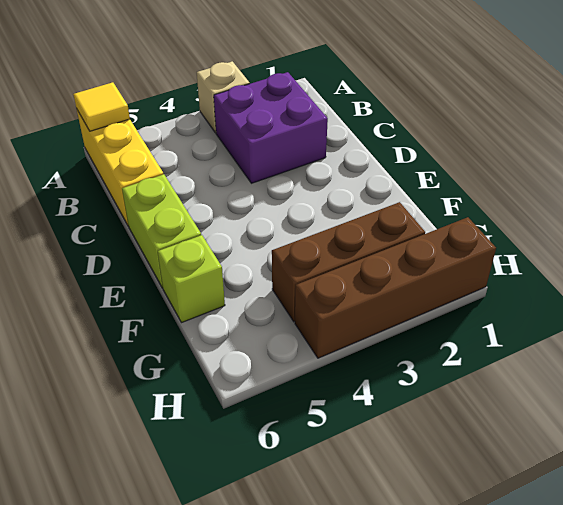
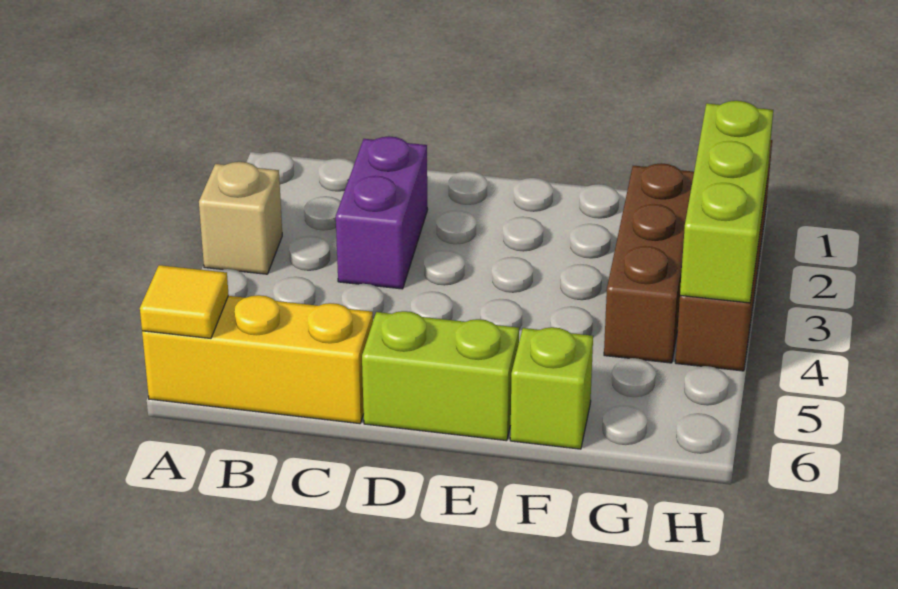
purple 2x2 brick [214,72,328,183] -> purple 1x2 brick [336,136,428,289]
none -> lime 1x3 brick [680,101,773,303]

